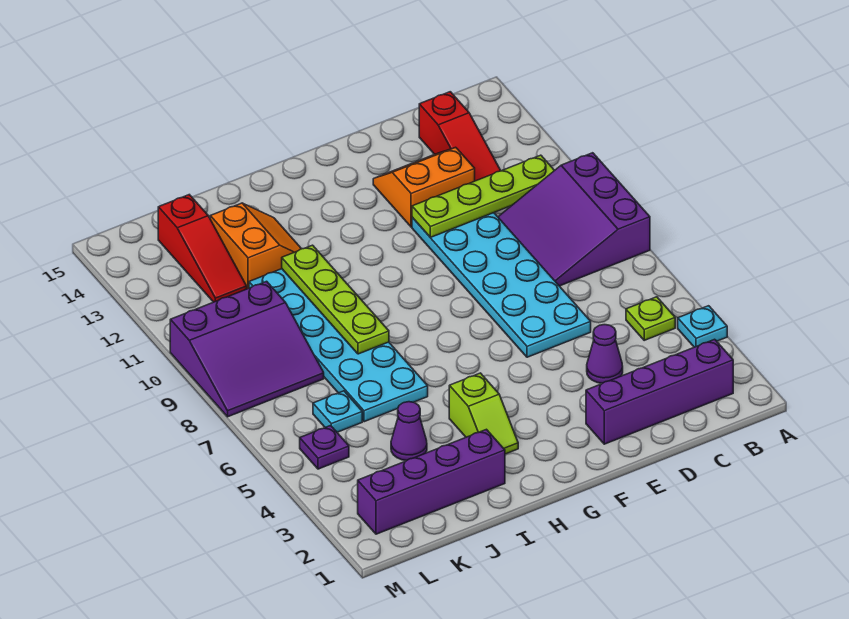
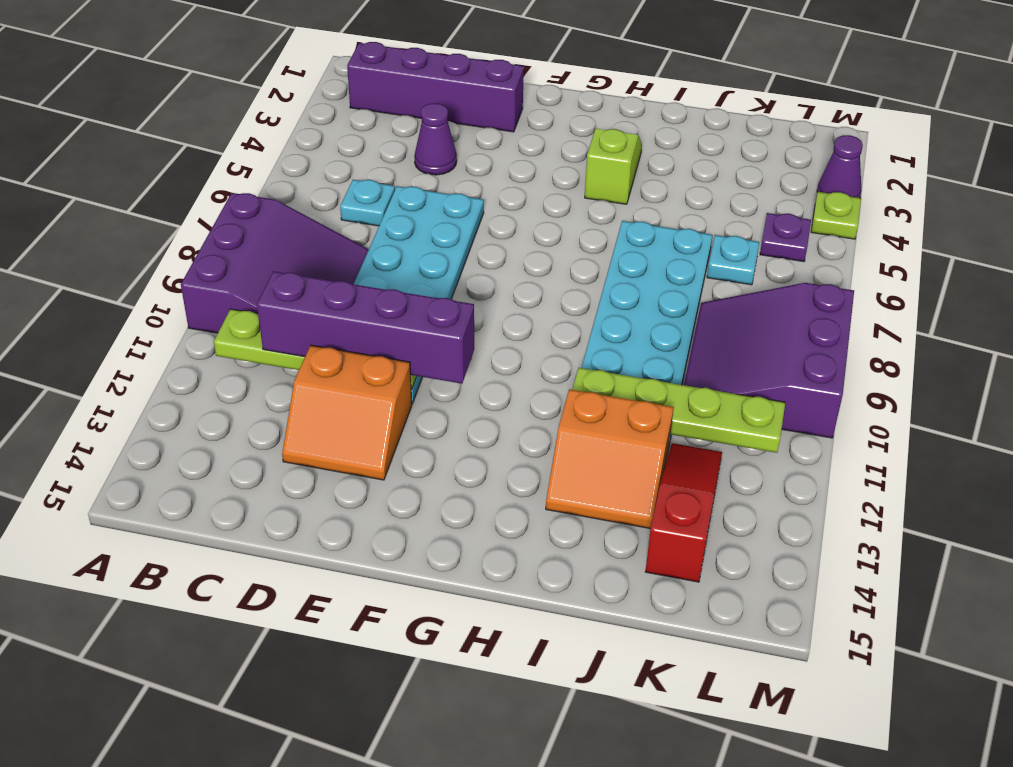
cyan 1x1 plate [678,306,727,347] -> cyan 1x1 plate moved to [340,180,395,226]
lime 1x1 plate [626,297,675,340] -> lime 1x1 plate moved to [811,192,861,239]
red 1x3 slope [419,92,501,181] -> none
purple 1x4 brick [358,429,505,534] -> purple 1x4 brick moved to [257,271,474,384]
lime 1x4 plate [282,245,389,354] -> lime 1x4 plate turned to [572,368,785,453]
orange 2x2 slope [210,203,301,289] -> orange 2x2 slope turned to [546,389,674,529]
purple 1x1 cone [391,402,427,461] -> purple 1x1 cone moved to [817,135,863,198]
purple 3x3 slope [170,281,324,417] -> purple 3x3 slope turned to [684,283,854,438]

